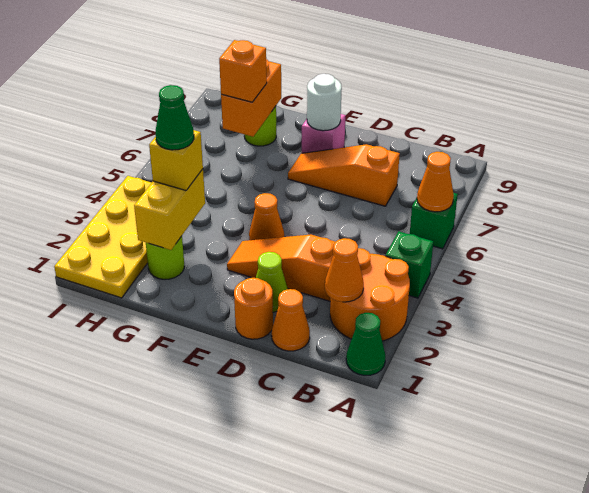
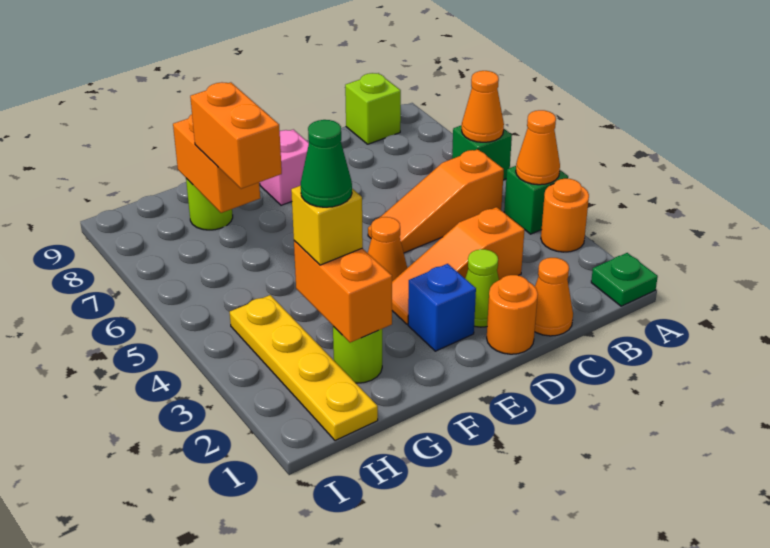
green 1x1 cone [346,313,386,375] -> green 1x1 plate [591,253,658,306]
orange 2x2 round brick [330,248,410,341] -> orange 1x1 round brick [541,179,589,252]
orange 1x1 cone [325,238,364,302] -> orange 1x1 cone moved to [516,110,560,185]
none -> lime 1x1 brick [345,73,401,144]
orange 1x3 slope [288,144,400,206] -> orange 1x3 slope moved to [368,149,504,253]
none -> blue 1x1 brick [408,264,476,351]
white 1x1 round brick [307,74,342,131] -> none
yellow 1x2 brick [134,169,205,250] -> orange 1x2 brick [294,241,392,343]
orange 1x1 brick [219,40,267,102] -> orange 1x2 brick [190,82,282,189]
yellow 2x4 plate [54,176,152,298] -> yellow 1x4 plate [230,295,378,441]

